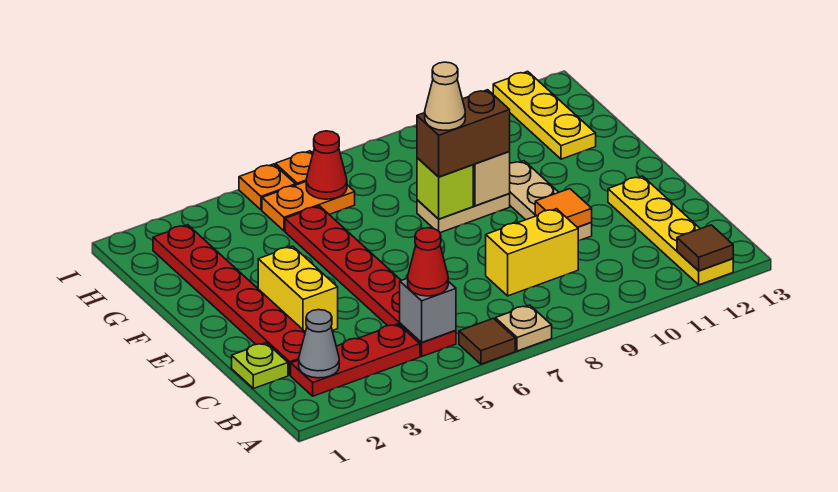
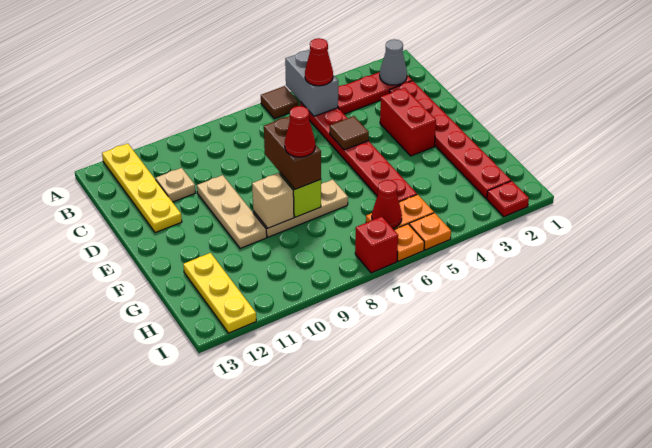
tan 1x1 plate [495,305,552,351] -> tan 1x1 plate moved to [156,168,195,202]
brown 1x1 tile [677,225,733,271] -> brown 1x1 tile moved to [330,116,369,150]
grey 1x1 brick [400,278,456,343] -> grey 1x2 brick [285,50,338,116]
lime 1x1 plate [232,343,288,389] -> none
yellow 1x2 brick [486,209,578,296] -> none
yellow 1x2 brick [258,246,338,332] -> red 1x2 brick [380,88,436,156]
orange 1x1 tile [535,189,592,227] -> none
tan 1x2 plate [417,194,510,233] -> tan 1x3 plate [253,180,348,237]
brown 1x2 brick [417,90,510,177] -> brown 1x2 brick turned to [264,116,321,189]
tan 1x1 cone [425,62,465,130] -> red 1x1 cone [285,106,315,157]
none -> red 1x1 plate [487,181,529,217]
none -> red 1x1 brick [355,217,398,273]

